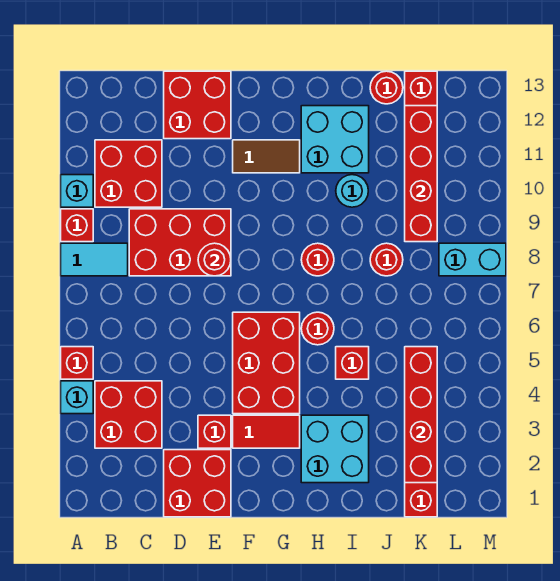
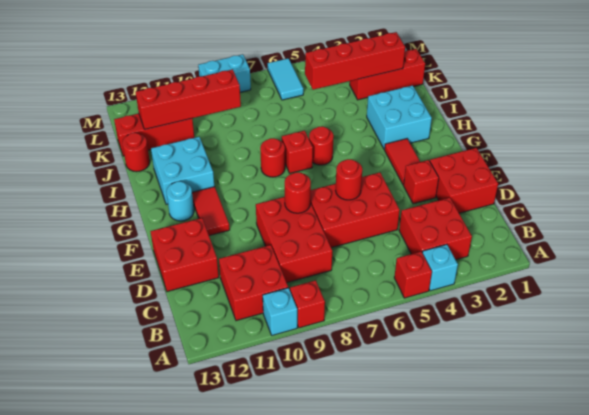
cyan 1x2 tile [61,243,128,276] -> cyan 1x2 tile moved to [267,58,303,100]
red 2x3 brick [233,312,300,414] -> red 2x3 brick moved to [310,172,400,248]
brown 1x2 tile [233,140,300,173] -> red 1x2 tile [192,187,230,236]
red 1x1 brick [336,347,369,379] -> red 1x1 brick moved to [282,131,313,173]
cyan 1x1 round brick [336,175,368,207] -> cyan 1x1 round brick moved to [166,181,194,221]
red 1x1 round brick [370,243,403,276] -> red 1x1 round brick moved to [335,159,362,200]
cyan 1x2 brick [439,243,506,276] -> cyan 1x2 brick turned to [198,54,251,92]

